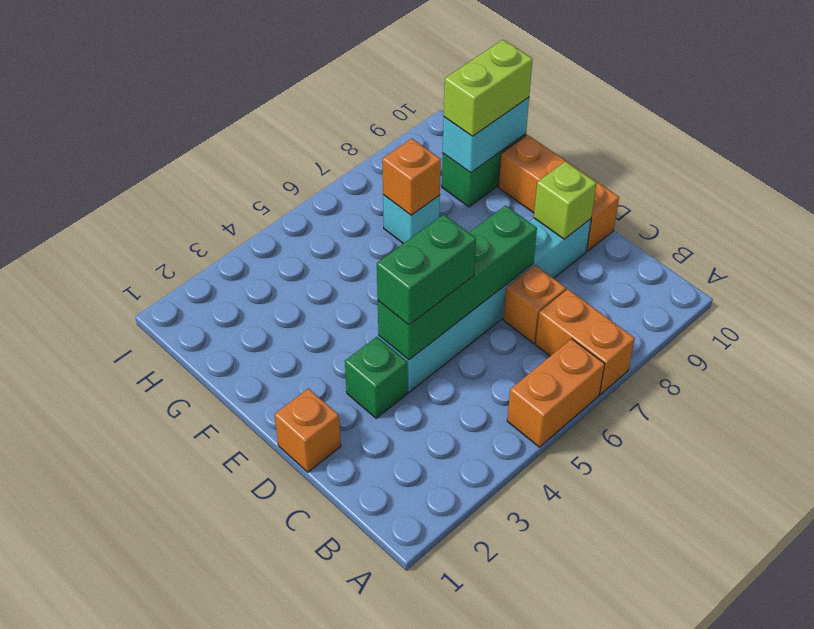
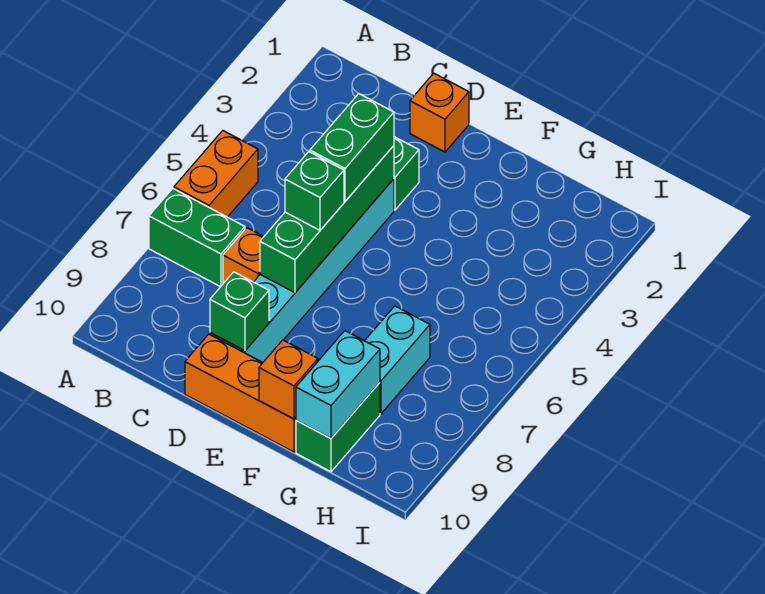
orange 1x2 brick [535,289,635,395] -> green 1x2 brick [149,189,245,287]
none -> green 1x1 brick [285,152,344,230]
lime 1x1 brick [534,161,597,239] -> green 1x1 brick [210,272,269,351]
cyan 1x1 brick [383,195,440,244] -> cyan 1x2 brick [365,306,430,414]
orange 1x1 brick [382,139,441,215] -> orange 1x1 brick moved to [259,340,318,419]
lime 1x2 brick [444,40,533,136] -> none

